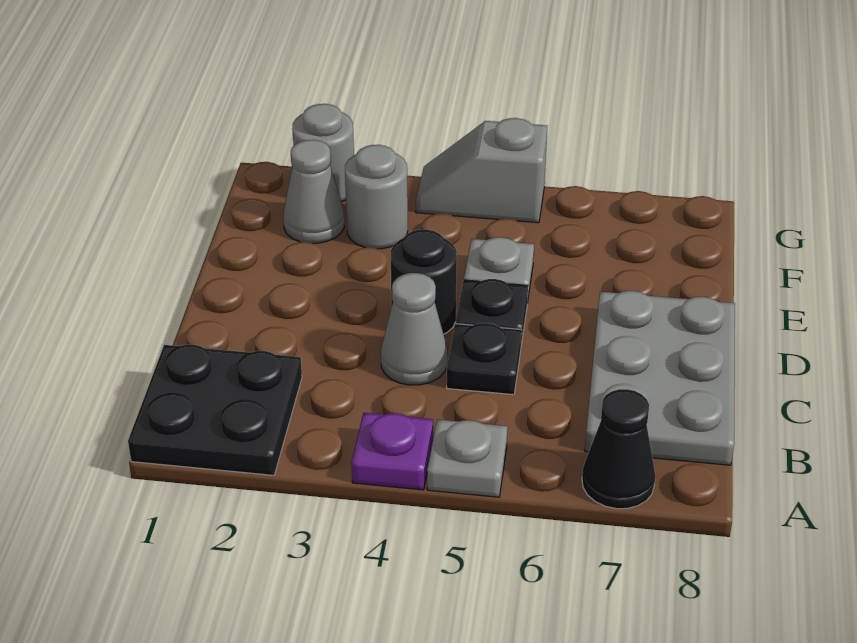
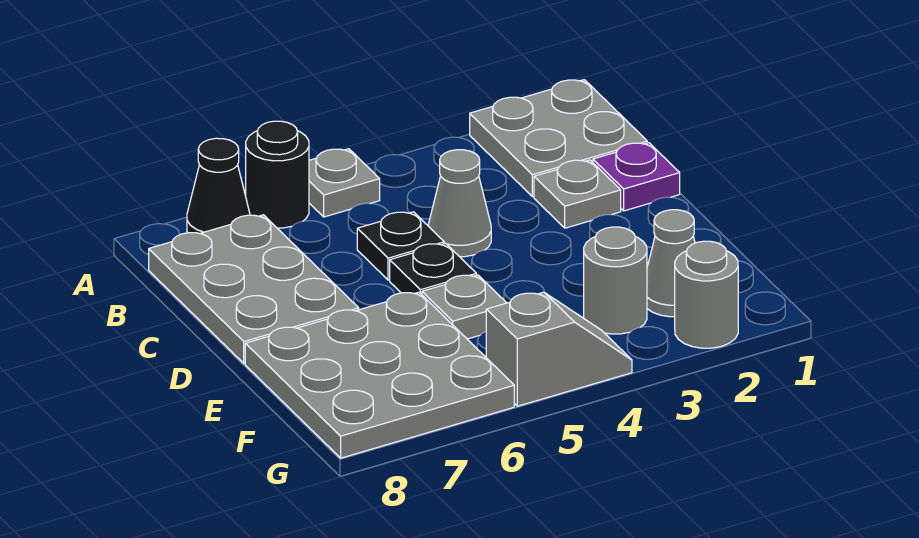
black 2x2 plate [128,344,302,475] -> grey 2x2 plate [470,80,647,197]
purple 1x1 plate [352,413,433,490] -> purple 1x1 plate moved to [593,143,680,211]
none -> grey 1x1 plate [534,160,621,228]
black 1x1 round brick [391,229,457,334] -> black 1x1 round brick moved to [246,121,309,228]
none -> grey 3x3 plate [245,292,514,458]

